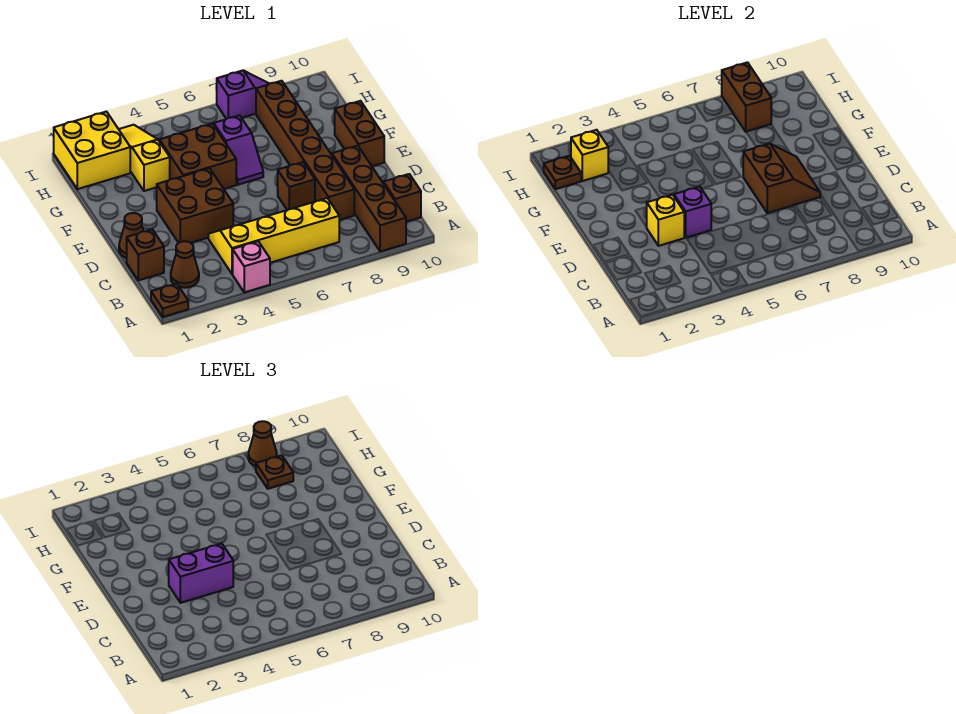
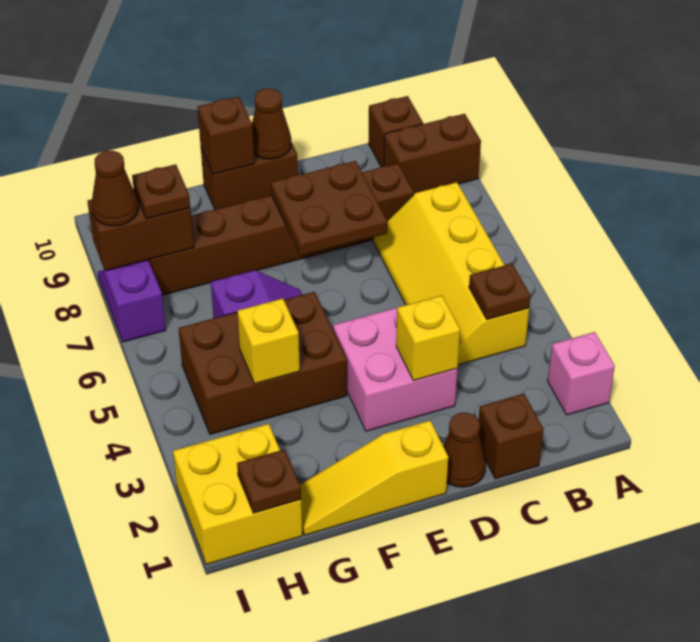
brown 1x1 plate [151,284,188,317] -> brown 1x1 plate moved to [469,264,531,320]
pink 1x1 brick [233,241,270,292] -> pink 1x1 brick moved to [548,332,615,415]
brown 1x4 brick [332,146,406,252] -> brown 1x2 brick [384,114,481,194]
brown 1x1 cone [171,241,199,288] -> brown 1x1 cone moved to [252,88,291,159]
brown 2x2 brick [157,168,233,243] -> pink 2x2 brick [333,308,457,431]
purple 1x2 brick [169,544,233,603] -> none
purple 1x1 brick [674,187,711,238] -> none
brown 1x1 brick [278,162,315,210] -> brown 1x1 brick moved to [197,97,254,174]
brown 2x2 slope [743,144,820,213] -> brown 2x2 plate [271,161,387,256]
brown 2x2 brick [159,124,236,189] -> brown 2x3 brick [178,292,347,434]
yellow 1x3 slope [119,125,170,191] -> yellow 1x3 slope moved to [300,421,448,535]
yellow 1x1 brick [571,130,608,181] -> yellow 1x1 brick moved to [237,298,300,384]

